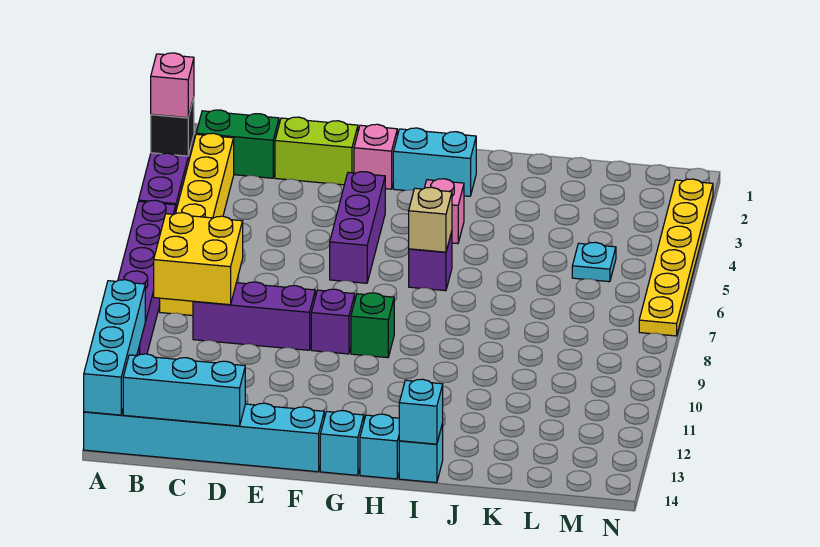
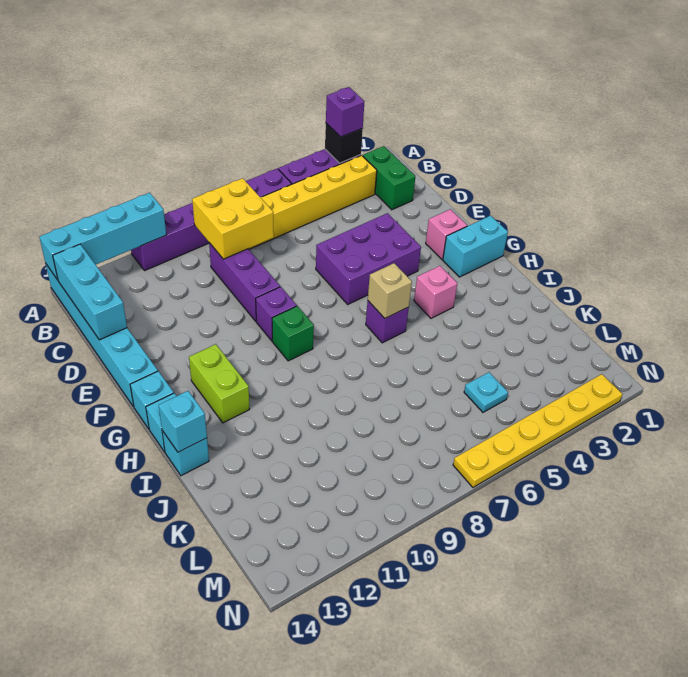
pink 1x1 brick [151,53,194,118] -> purple 1x1 brick [326,87,365,137]
lime 1x2 brick [275,117,358,185] -> lime 1x2 brick moved to [189,344,249,423]
purple 1x3 brick [330,172,385,283] -> purple 2x3 brick [316,213,421,304]
cyan 1x2 brick [393,128,476,196] -> cyan 1x2 brick turned to [443,216,508,277]

